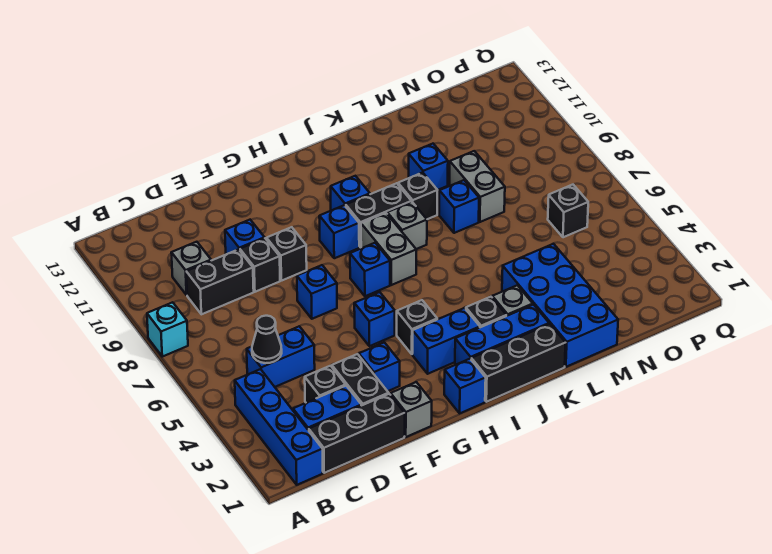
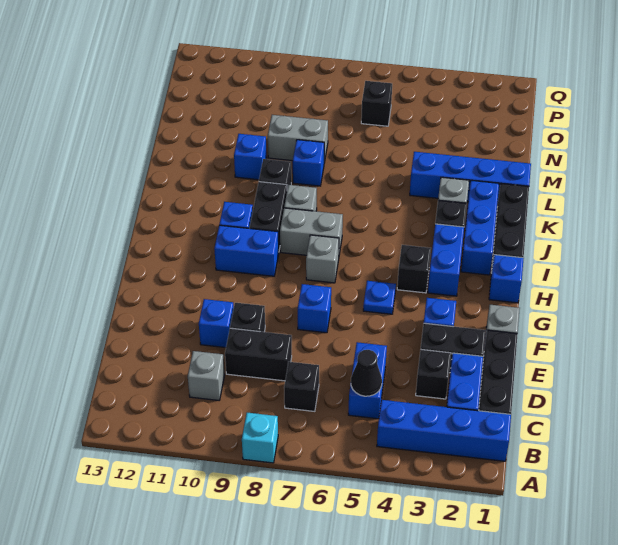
black 1x2 brick [186,249,254,314] -> black 1x2 brick turned to [225,328,292,381]
black 1x1 brick [267,227,307,281] -> black 1x1 brick moved to [284,362,319,411]
blue 1x1 brick [354,292,395,346] -> blue 1x1 plate [363,281,396,314]
blue 1x1 brick [350,243,390,296] -> grey 1x1 brick [306,235,339,283]
blue 1x1 brick [319,205,359,258] -> blue 1x2 brick [214,225,279,276]
blue 2x4 brick [502,244,618,367] -> blue 1x4 brick [410,152,531,204]

